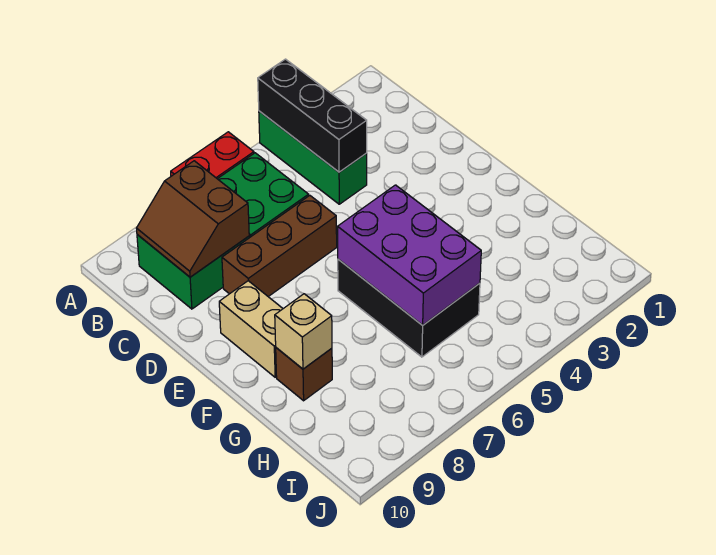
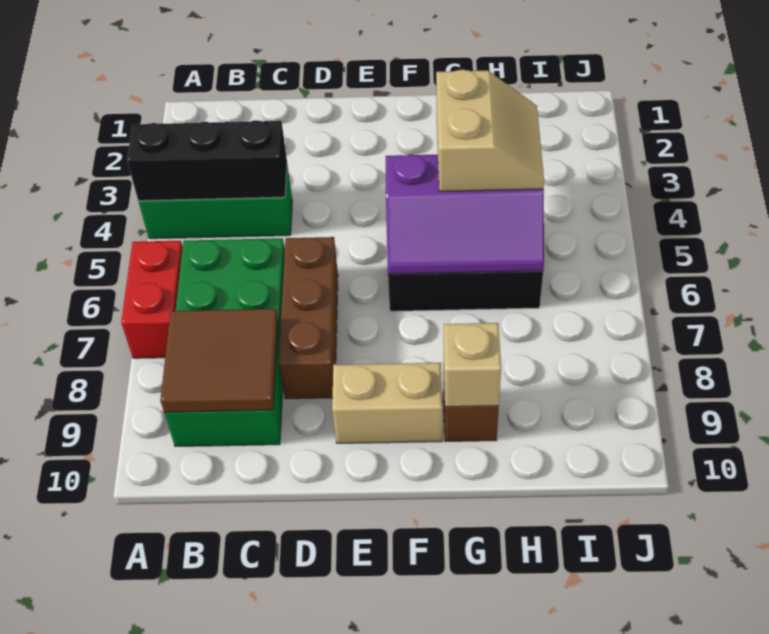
brown 2x2 slope [136,161,249,277] -> brown 2x2 tile [160,309,278,412]
purple 2x3 brick [338,185,481,325] -> purple 2x3 slope [386,154,544,274]
none -> tan 2x2 slope [436,69,544,192]

